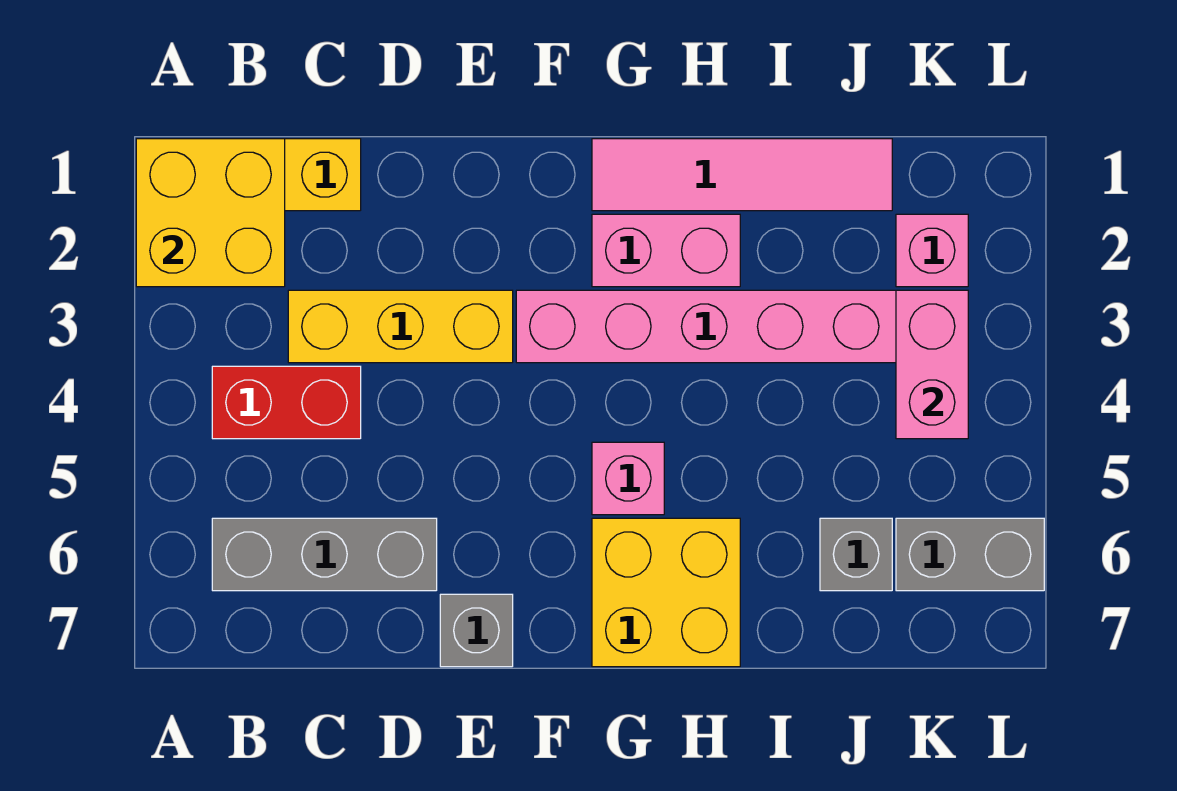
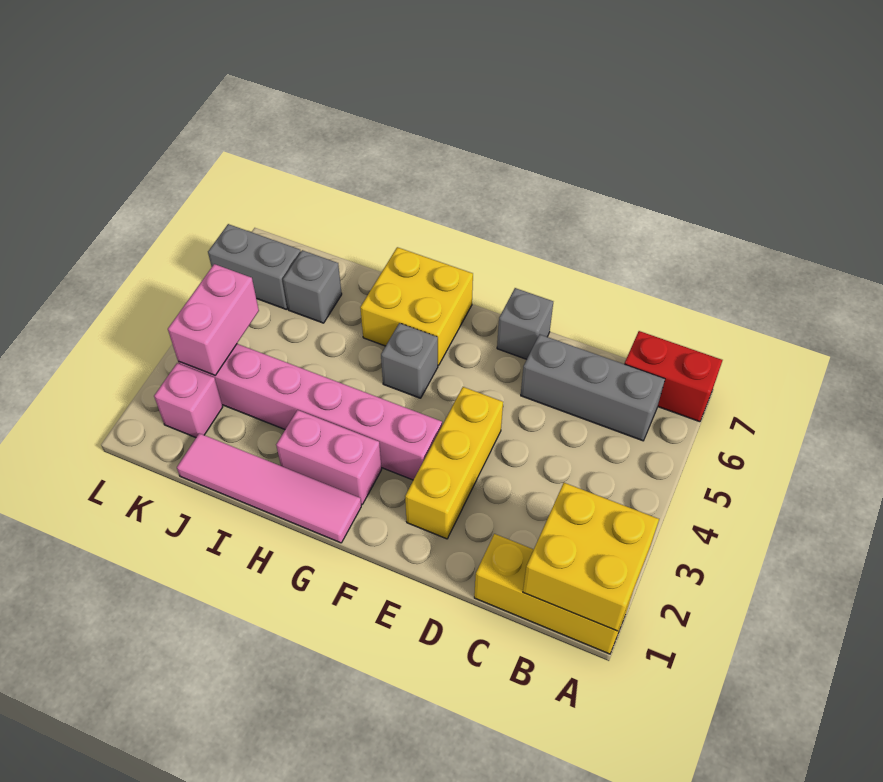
red 1x2 brick [212,366,361,439] -> red 1x2 brick moved to [624,331,723,422]
yellow 1x3 brick [288,290,513,363] -> yellow 1x3 brick turned to [405,387,503,539]
pink 1x1 brick [592,442,664,515] -> grey 1x1 brick [381,323,438,398]

